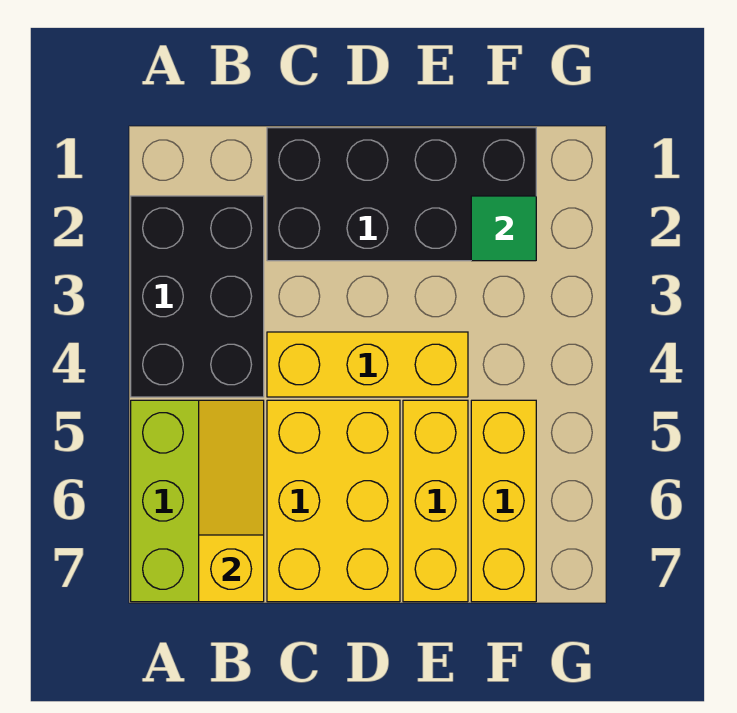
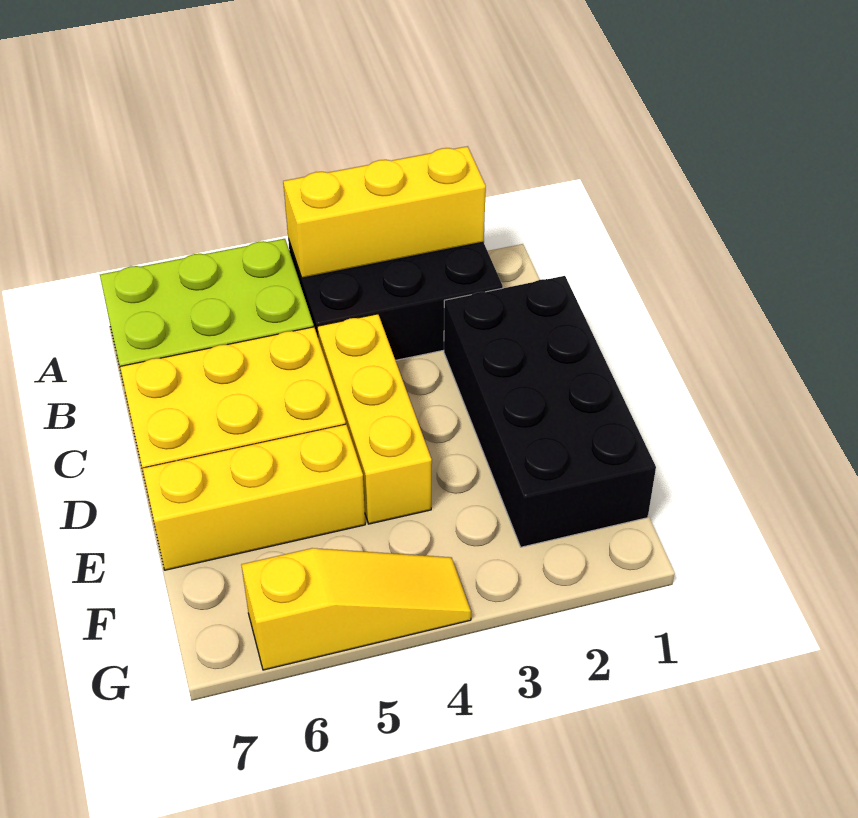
yellow 1x3 slope [199,400,264,602] -> yellow 1x3 slope moved to [242,548,471,670]
green 1x1 tile [471,196,536,261] -> none
yellow 1x3 brick [471,400,536,602] -> yellow 1x3 brick moved to [283,146,486,278]

